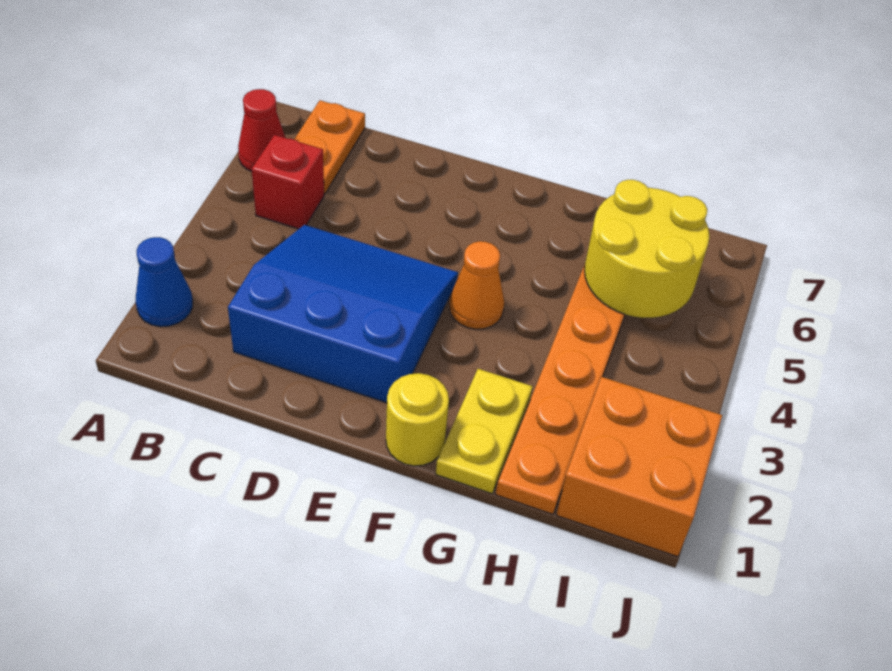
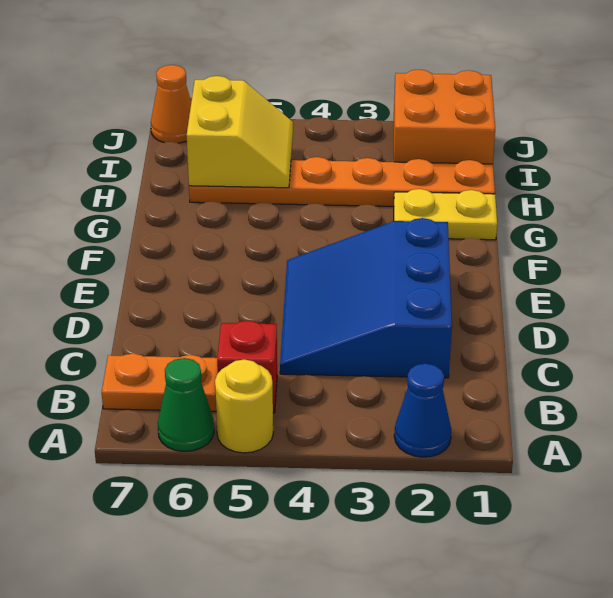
red 1x1 cone [238,89,286,171] -> green 1x1 cone [158,358,214,451]
yellow 1x1 round brick [386,373,449,466] -> yellow 1x1 round brick moved to [215,359,273,453]
orange 1x1 cone [449,241,504,329] -> orange 1x1 cone moved to [151,65,191,143]
yellow 2x2 round brick [585,180,709,318] -> yellow 2x2 slope [187,76,293,188]

